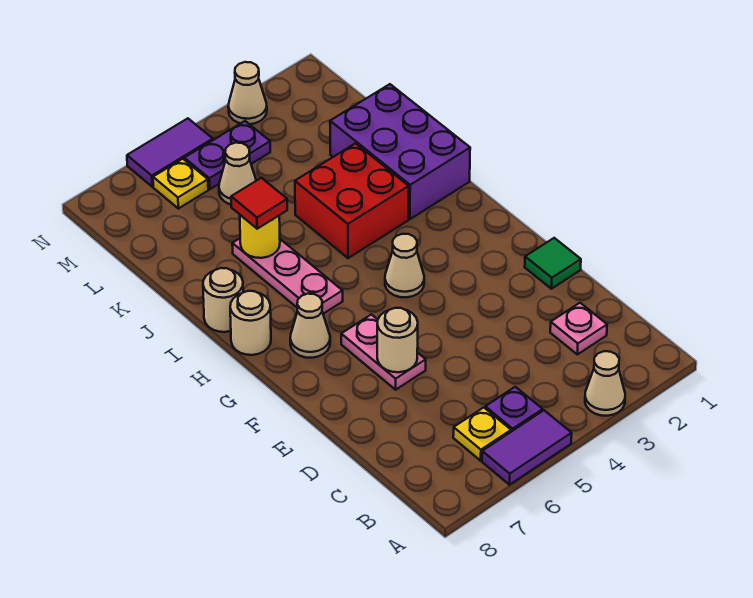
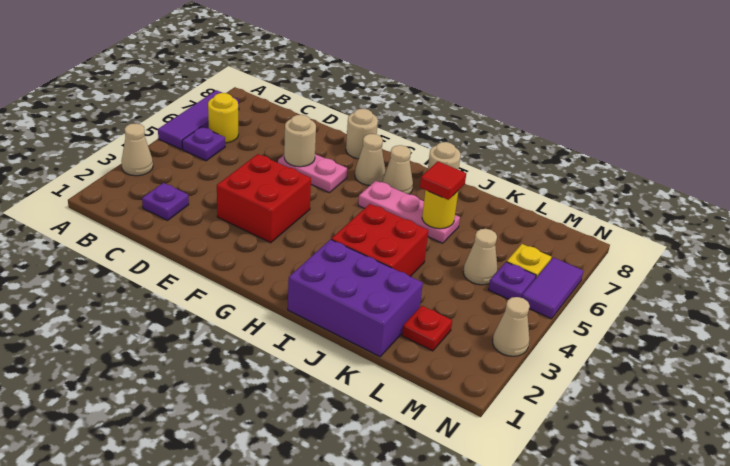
purple 1x2 tile [482,410,572,485] -> purple 1x3 tile [158,90,239,149]
yellow 1x1 plate [453,407,511,461] -> yellow 1x1 round brick [208,93,239,143]
pink 1x1 plate [550,303,607,354] -> purple 1x1 plate [142,183,189,220]
green 1x1 tile [525,238,581,289] -> none
none -> red 2x2 brick [217,154,311,243]
tan 1x1 cone [385,234,424,297] -> tan 1x1 cone moved to [382,145,413,194]
tan 1x1 round brick [230,291,271,355] -> tan 1x1 round brick moved to [346,109,378,159]
none -> red 1x1 plate [402,306,452,351]
purple 1x2 plate [184,121,270,189] -> purple 1x1 plate [488,262,536,299]

